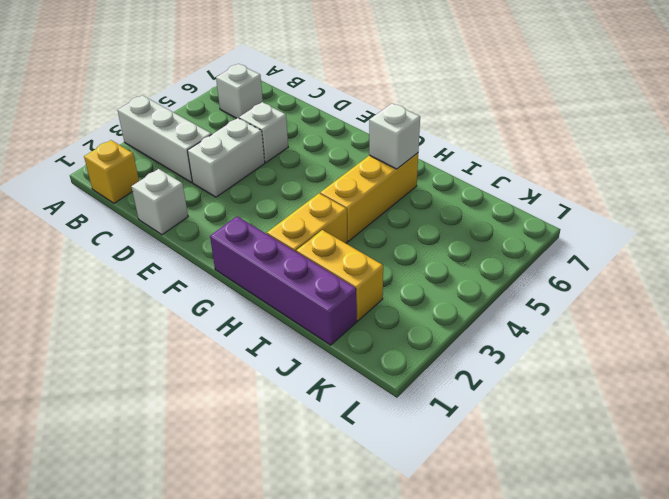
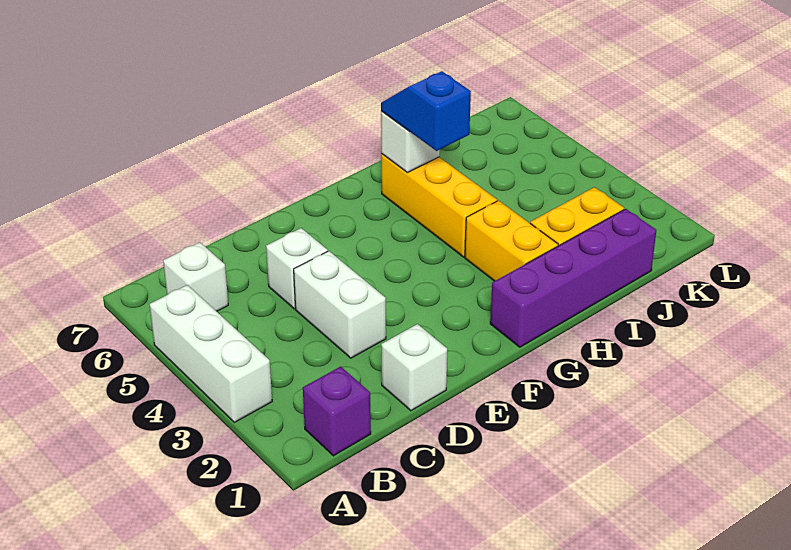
white 1x3 brick [117,95,212,182] -> white 1x3 brick turned to [150,285,272,422]
yellow 1x1 brick [84,140,139,203] -> purple 1x1 brick [303,366,371,456]
none -> blue 1x2 slope [381,71,471,151]

